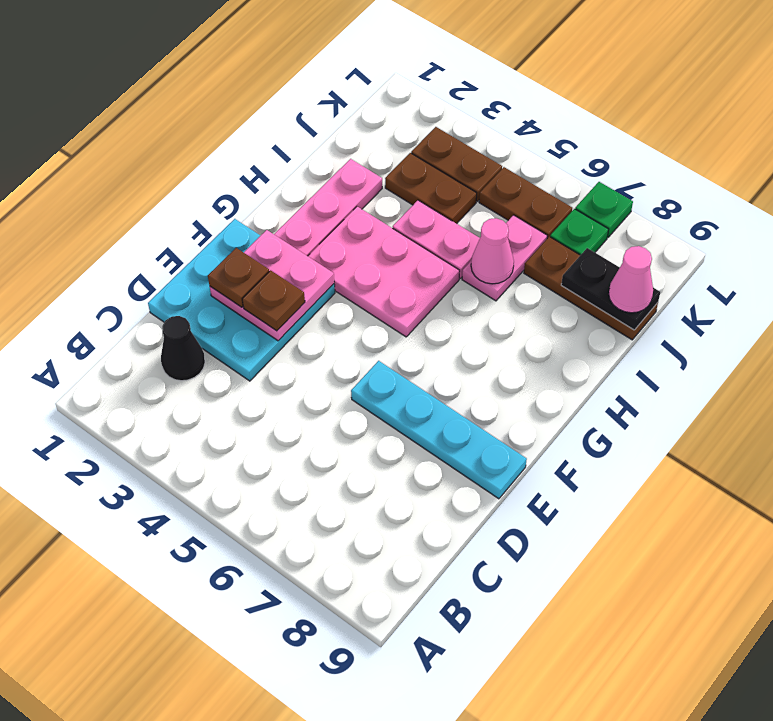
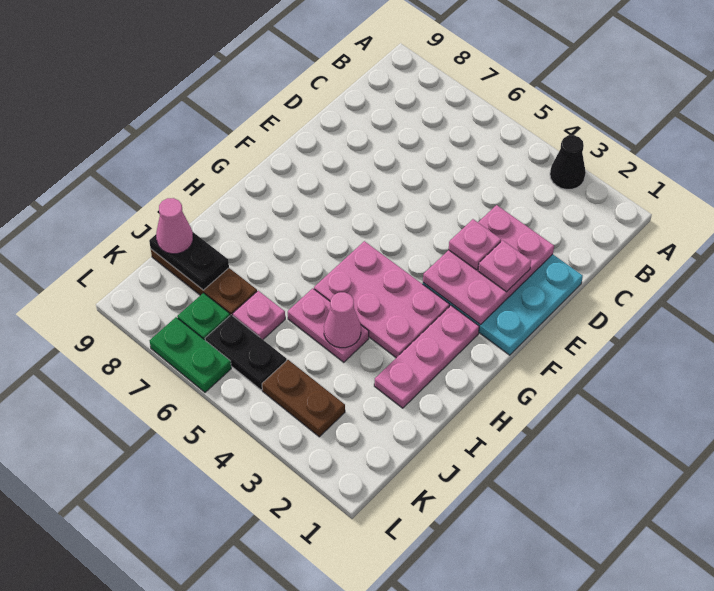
black 1x1 cone [161,316,205,381] -> black 1x1 cone moved to [550,135,586,190]
pink 2x2 plate [210,230,334,341] -> pink 2x3 plate [423,205,554,325]
brown 1x1 plate [208,248,269,307] -> pink 1x1 plate [478,240,531,292]
brown 1x1 plate [242,270,305,331] -> pink 1x1 plate [449,219,501,270]
cyan 1x4 plate [351,361,527,499] -> none
pink 1x2 plate [462,215,547,301] -> pink 1x1 plate [233,291,285,339]
pink 1x1 cone [471,218,514,284] -> pink 1x1 cone moved to [324,292,361,348]
brown 1x2 plate [385,153,477,224] -> none
brown 1x2 plate [479,167,572,238] -> black 1x2 plate [205,315,287,390]
green 1x1 plate [575,182,633,237] -> green 1x2 plate [150,317,231,392]

